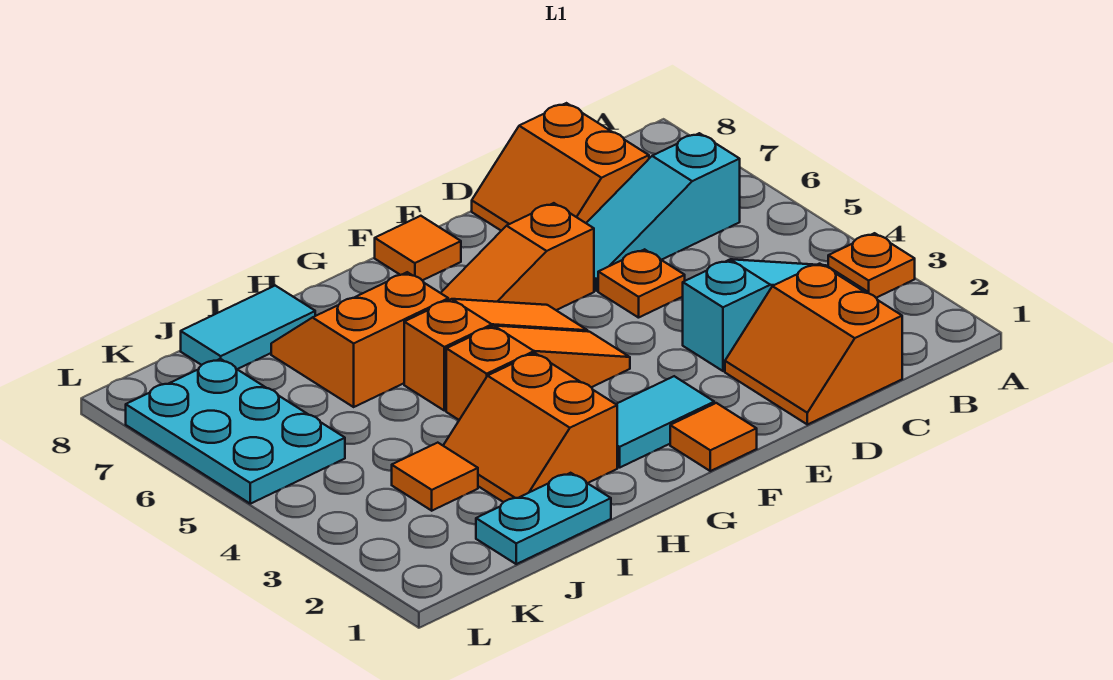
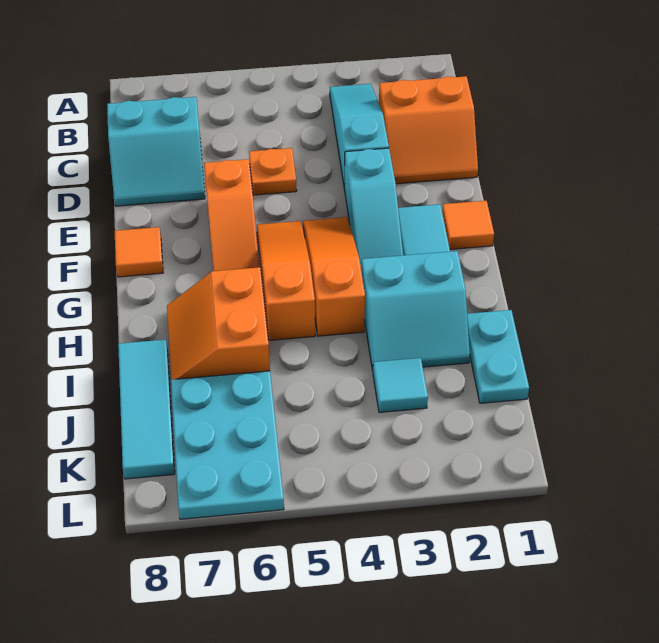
orange 1x1 plate [828,233,915,298] -> none
cyan 1x3 slope [586,133,740,291] -> cyan 1x3 slope moved to [344,148,403,270]
orange 2x2 slope [472,103,649,231] -> cyan 2x2 slope [107,97,205,206]
orange 2x2 slope [443,353,617,502] -> cyan 2x2 slope [361,251,470,371]
cyan 1x2 tile [181,286,315,369] -> cyan 1x3 tile [118,339,175,479]
orange 1x1 tile [392,443,478,511] -> cyan 1x1 tile [373,358,428,412]
cyan 2x3 plate [126,359,345,504] -> cyan 2x3 plate turned to [171,371,284,519]

